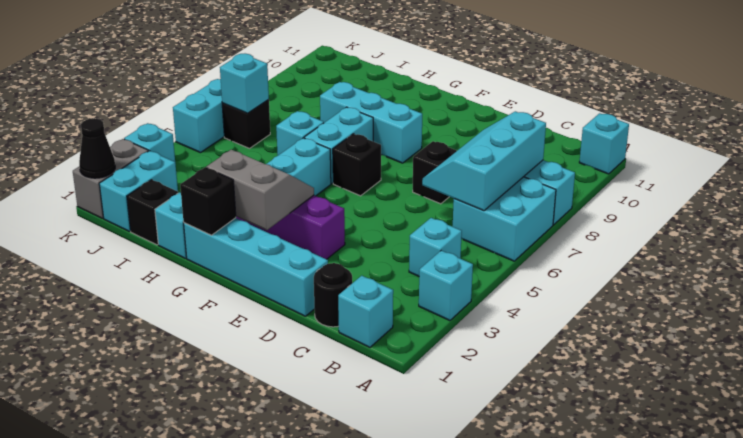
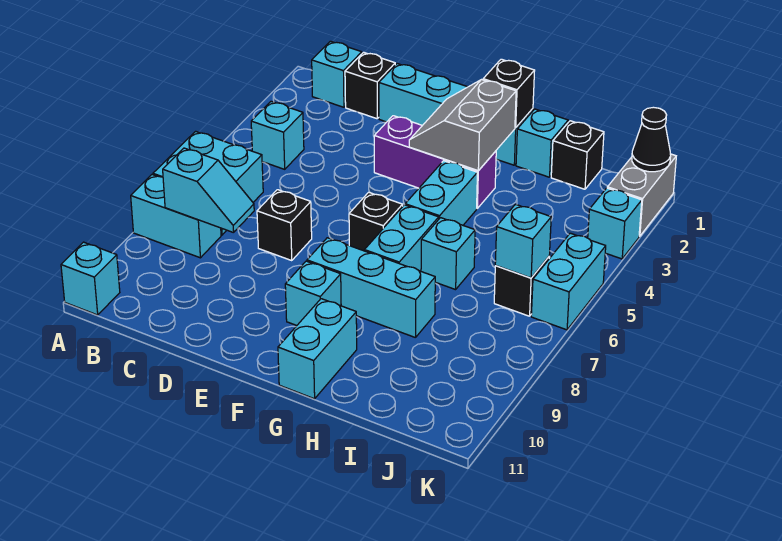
cyan 1x1 brick [419,250,473,321] -> cyan 1x1 brick moved to [285,261,341,325]
cyan 2x3 slope [422,111,546,211] -> cyan 1x2 slope [163,148,254,233]
black 1x1 round brick [314,263,352,327] -> black 1x1 brick [345,52,395,119]
grey 2x2 slope [206,150,314,230] -> grey 2x2 slope turned to [409,80,516,171]
cyan 1x2 brick [99,151,178,231] -> cyan 1x2 brick moved to [278,299,357,399]

